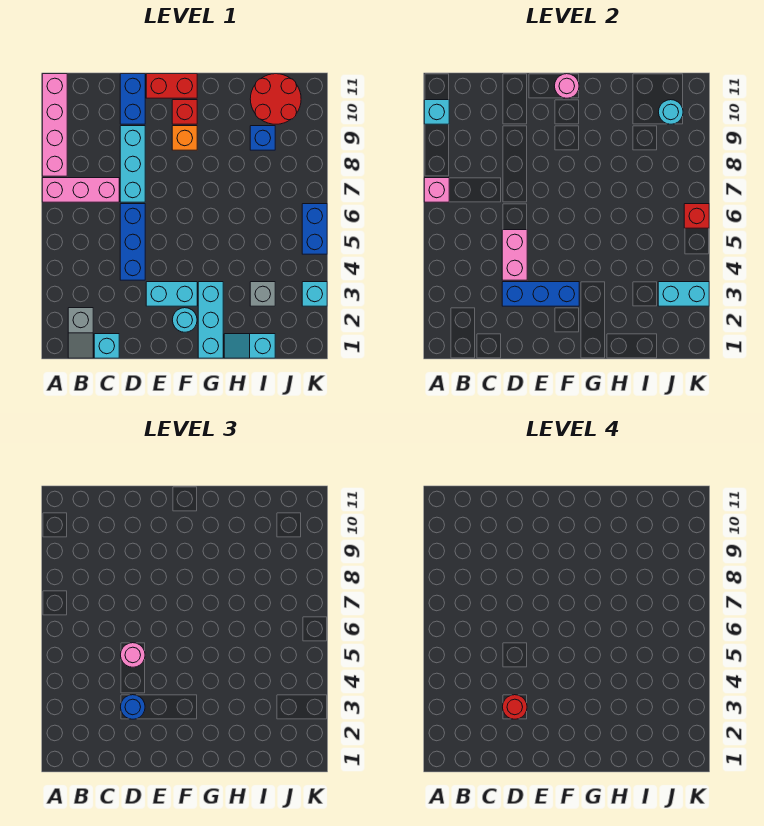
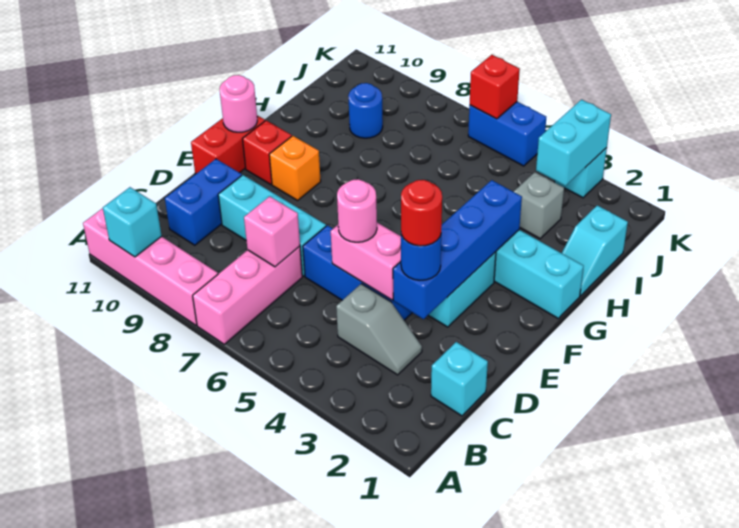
pink 1x1 brick [424,178,449,202] -> pink 1x1 brick moved to [244,196,300,267]
grey 1x2 slope [68,308,93,358] -> grey 1x2 slope moved to [336,284,422,375]
blue 1x3 brick [502,282,579,306] -> blue 1x4 brick [393,180,522,319]
blue 1x2 brick [120,74,145,124] -> blue 1x2 brick turned to [165,159,242,245]
cyan 1x1 round brick [173,308,197,332] -> none
blue 1x1 brick [250,126,275,150] -> blue 1x1 round brick [348,83,383,138]
red 2x2 round brick [250,74,301,124] -> none
cyan 1x1 round brick [659,100,683,124] -> none

